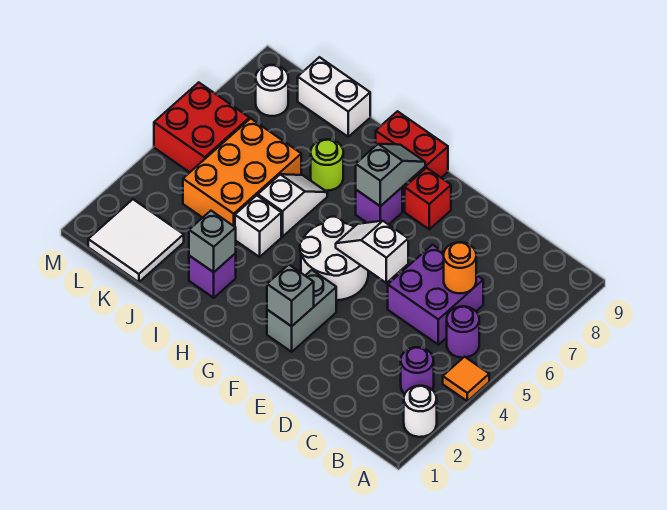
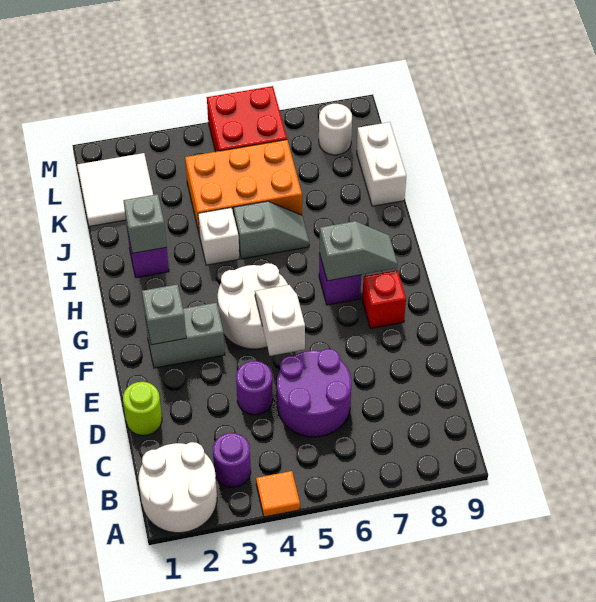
white 1x1 round brick [404,386,437,437] -> white 2x2 round brick [139,442,217,533]
purple 1x1 round brick [447,306,479,358] -> purple 1x1 round brick moved to [236,361,273,415]
purple 2x2 brick [388,245,483,345] -> purple 2x2 round brick [277,349,351,437]
orange 1x1 round brick [444,242,476,293] -> none
red 1x2 brick [376,111,448,181] -> none
white 1x2 slope [258,174,327,237] -> grey 1x2 slope [234,201,309,259]
lime 1x1 round brick [311,139,343,191] -> lime 1x1 round brick moved to [123,382,162,436]

